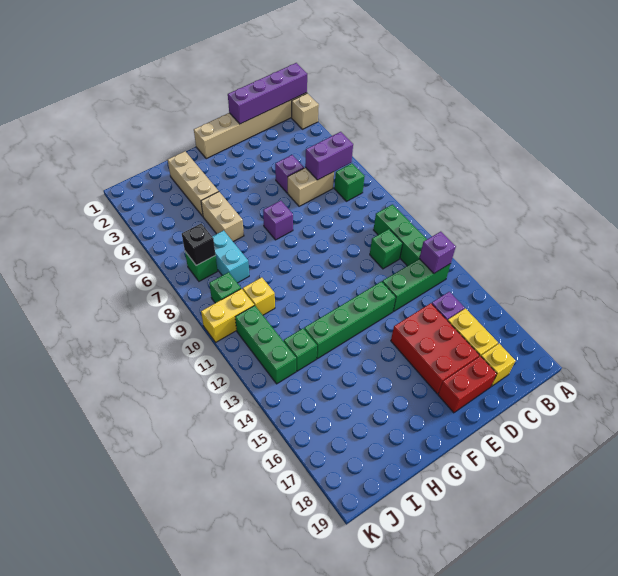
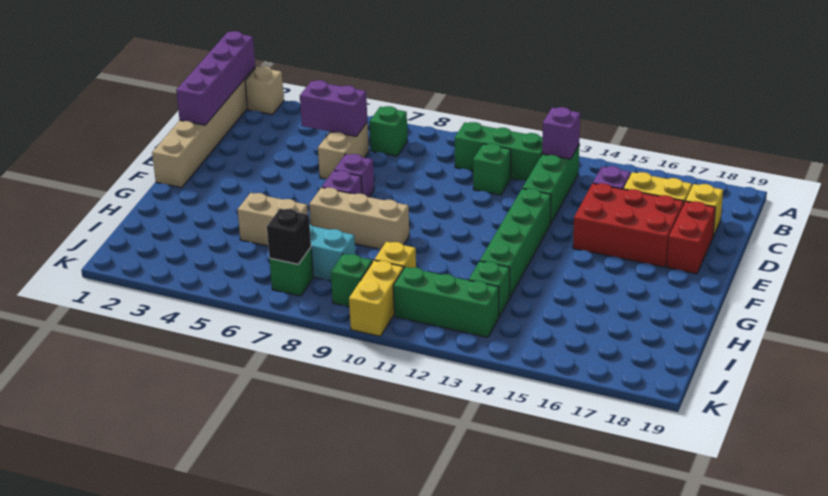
purple 1x2 brick [305,132,353,180] -> purple 1x2 brick turned to [300,80,367,136]
purple 1x1 brick [275,155,304,193] -> purple 1x1 brick moved to [334,154,374,197]
tan 1x3 brick [168,151,219,216] -> tan 1x3 brick moved to [309,188,409,249]

